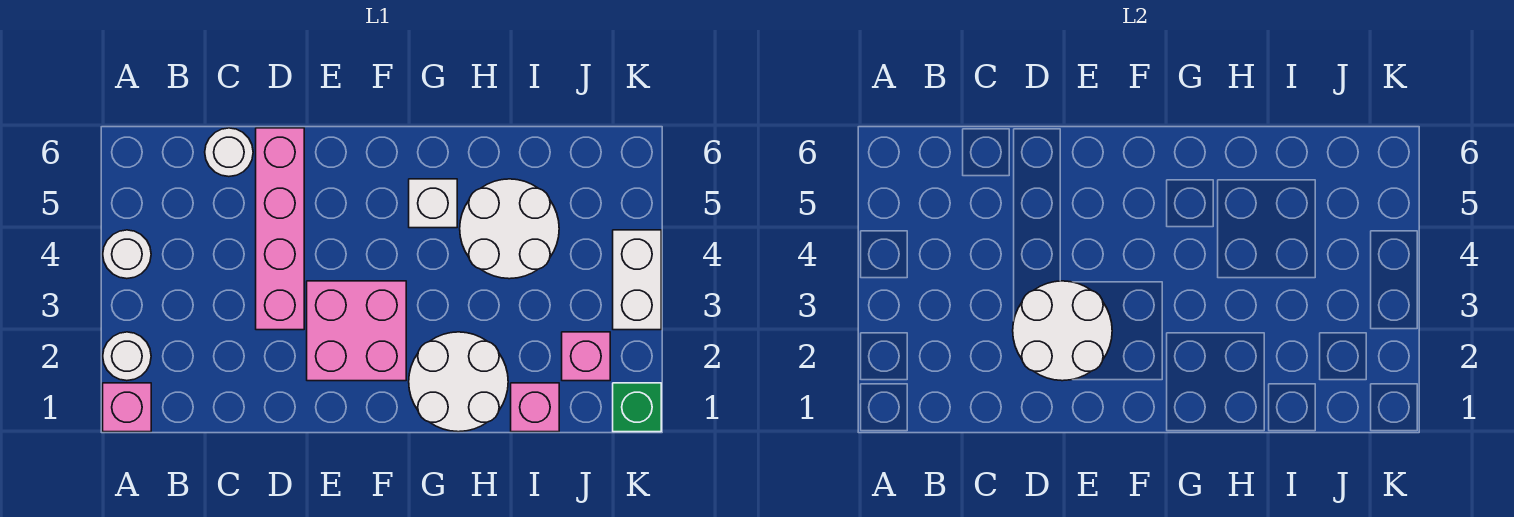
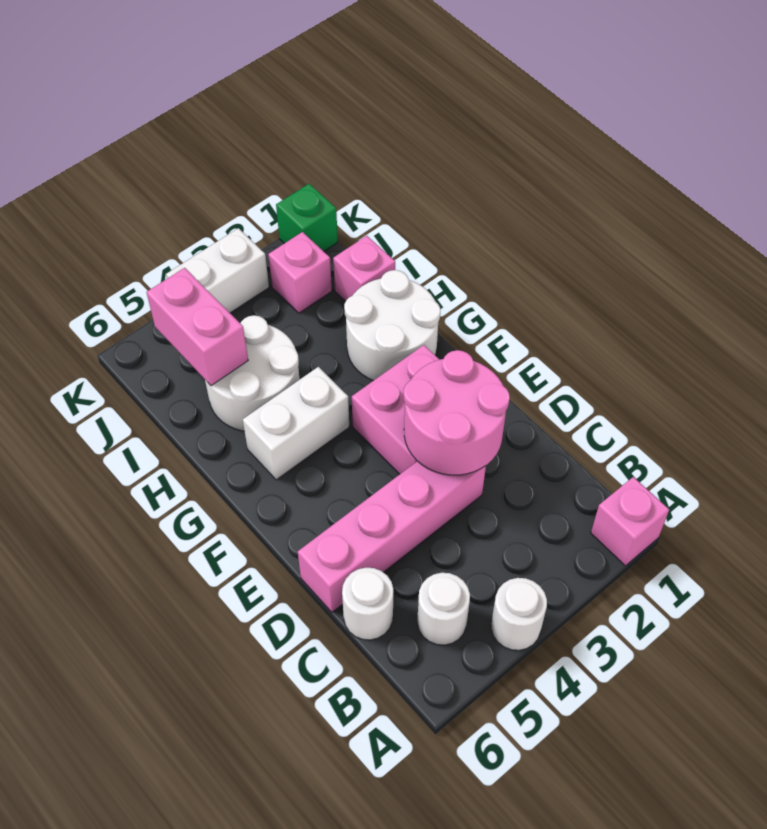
white 1x1 round brick [103,332,151,381] -> white 1x1 round brick moved to [417,573,470,645]
white 2x2 round brick [1013,281,1112,381] -> pink 2x2 round brick [404,350,510,475]
white 1x1 brick [409,179,457,228] -> white 1x2 brick [243,367,349,480]
none -> pink 1x2 brick [146,268,248,386]

